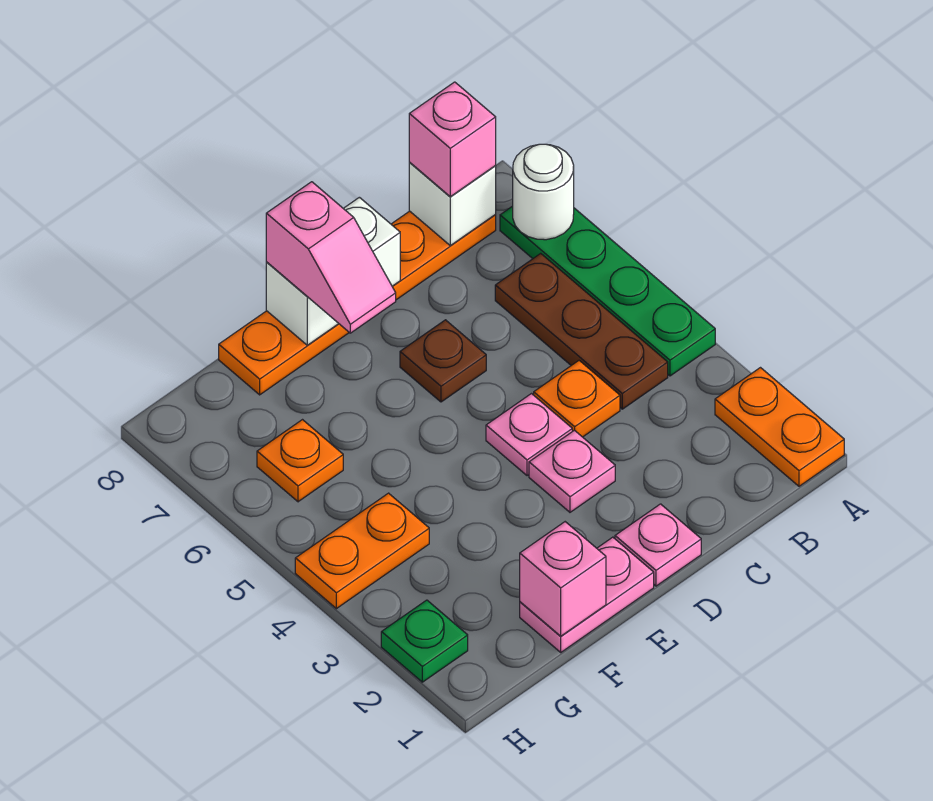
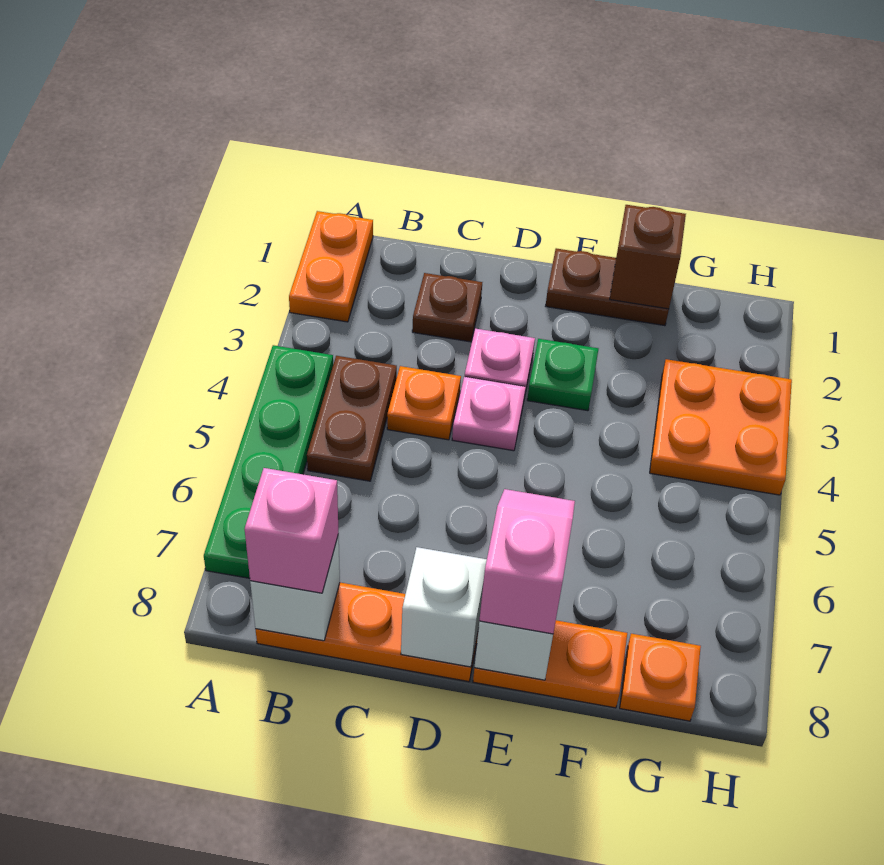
white 1x1 round brick [513,144,574,240] -> none
brown 1x3 plate [495,253,668,409] -> brown 1x2 plate [307,356,397,481]
pink 1x1 plate [615,504,701,586] -> none
brown 1x1 plate [400,320,486,402] -> brown 1x1 plate moved to [412,273,482,342]
pink 1x2 plate [520,537,654,652] -> brown 1x2 plate [546,248,669,326]
pink 1x1 brick [520,522,606,636] -> brown 1x1 brick [610,205,686,309]
orange 1x2 plate [295,493,429,609] -> orange 2x2 plate [650,359,792,495]
orange 1x1 plate [257,420,343,502] -> orange 1x1 plate moved to [620,634,701,721]
green 1x1 plate [381,600,468,682] -> green 1x1 plate moved to [527,339,598,411]

